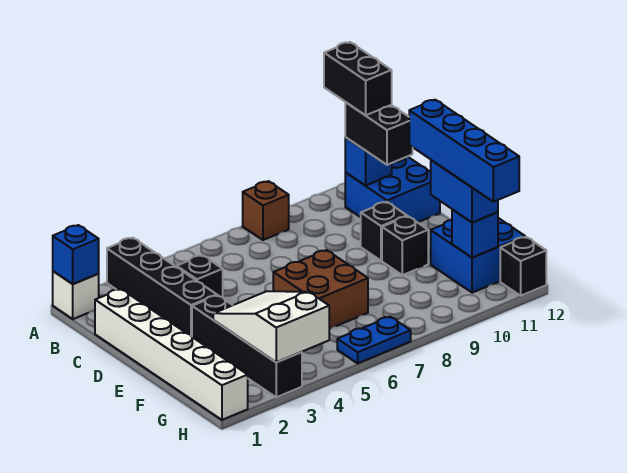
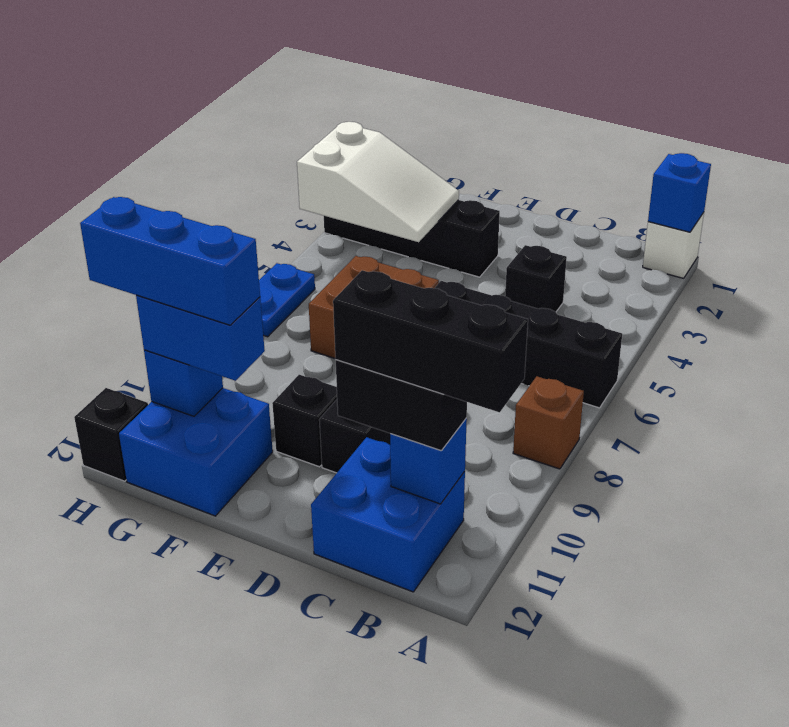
black 1x4 brick [107,238,217,336] -> black 1x4 brick moved to [435,281,622,408]
black 1x2 brick [324,42,392,115] -> black 1x3 brick [333,270,528,412]
white 1x6 brick [95,289,248,420] -> none
blue 1x4 brick [409,100,519,202] -> blue 1x3 brick [80,197,260,325]

